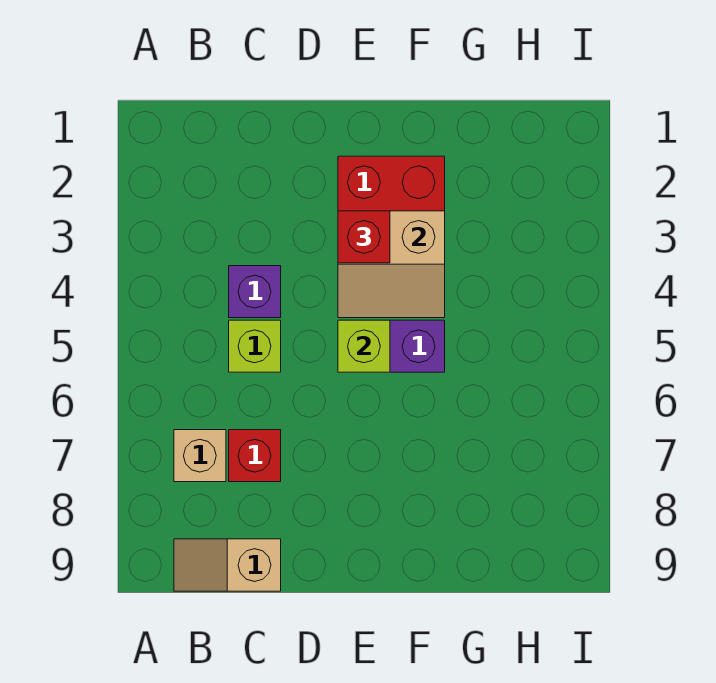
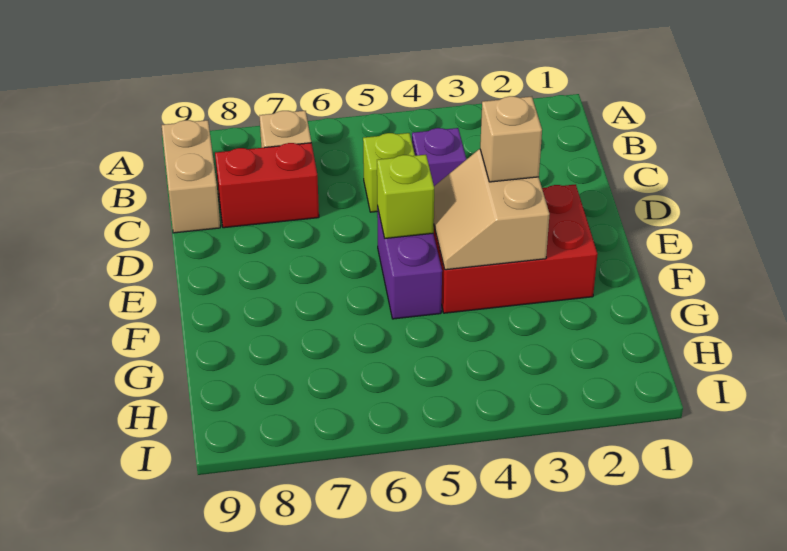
tan 1x2 slope [174,539,281,591] -> tan 1x2 brick [162,120,220,233]
red 1x1 brick [229,430,281,482] -> red 1x2 brick [215,143,319,228]
red 1x1 brick [338,211,390,263] -> tan 1x1 brick [480,96,542,182]

